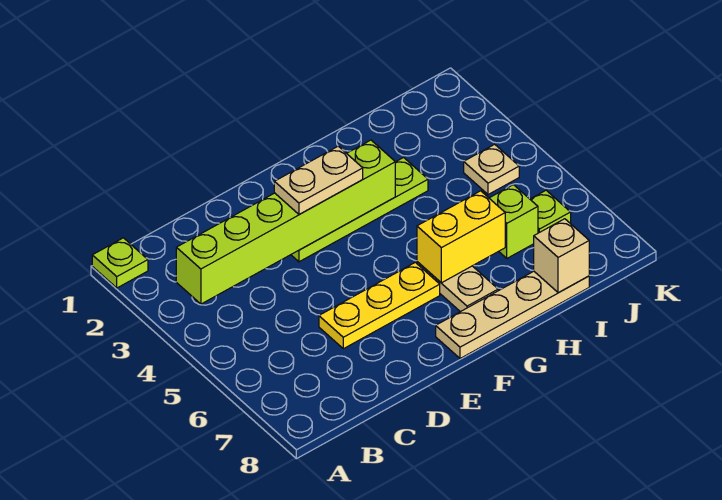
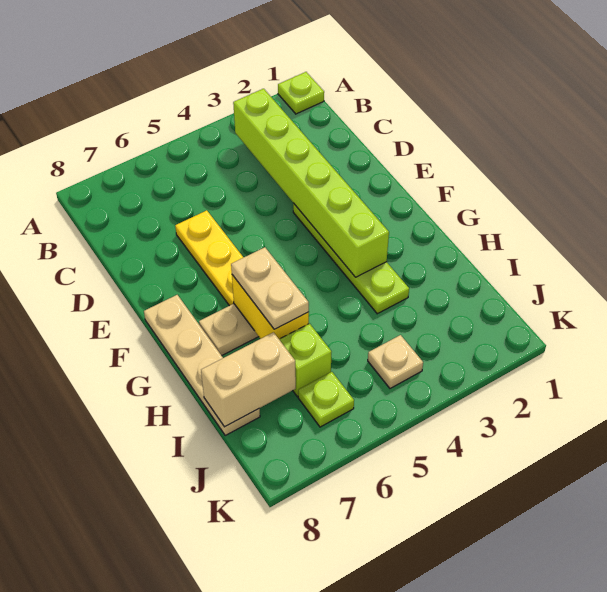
tan 1x2 plate [274,146,363,214] -> tan 1x2 plate moved to [231,247,309,329]
tan 1x1 brick [534,219,589,293] -> tan 1x2 brick [201,332,296,427]

